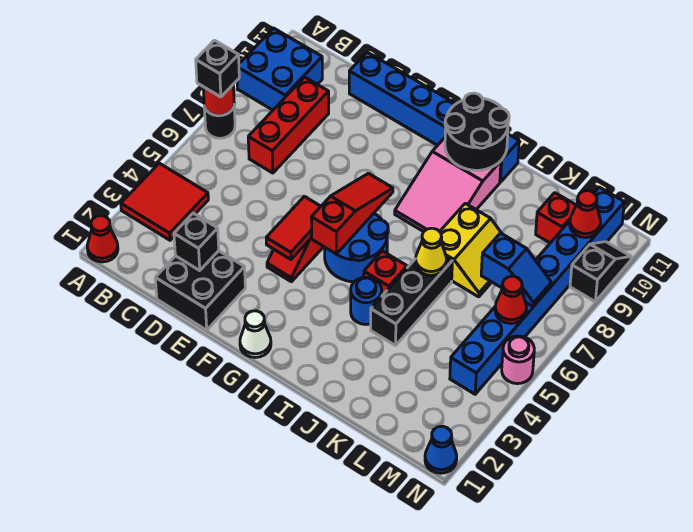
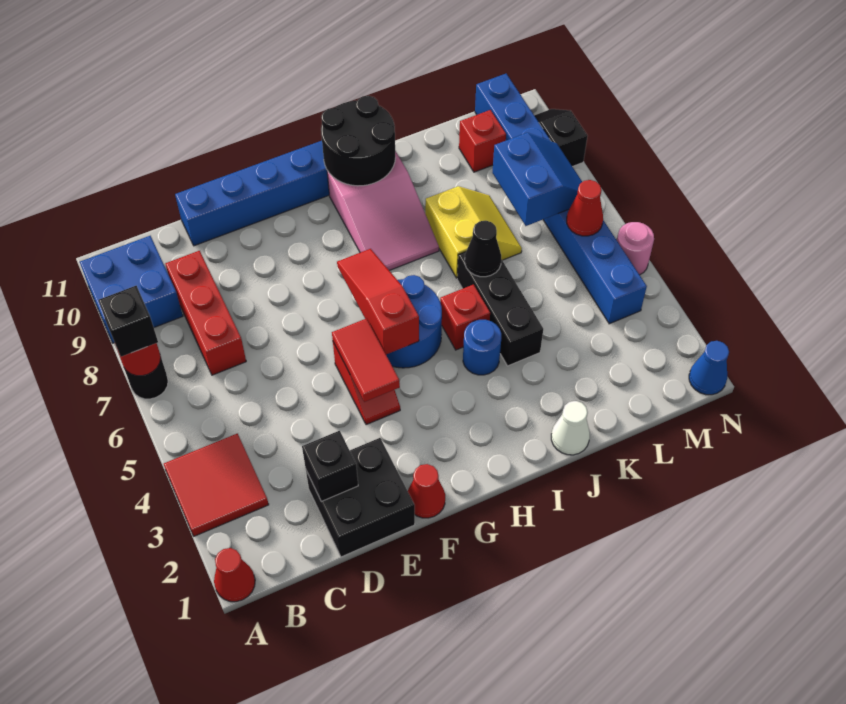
white 1x1 cone [240,311,271,357] -> white 1x1 cone moved to [551,401,590,455]
yellow 1x1 cone [415,228,447,275] -> black 1x1 cone [465,221,501,277]
blue 1x2 slope [481,233,551,307] -> blue 2x2 slope [492,133,582,226]
red 1x1 cone [570,191,601,238] -> red 1x1 cone moved to [408,464,445,518]

